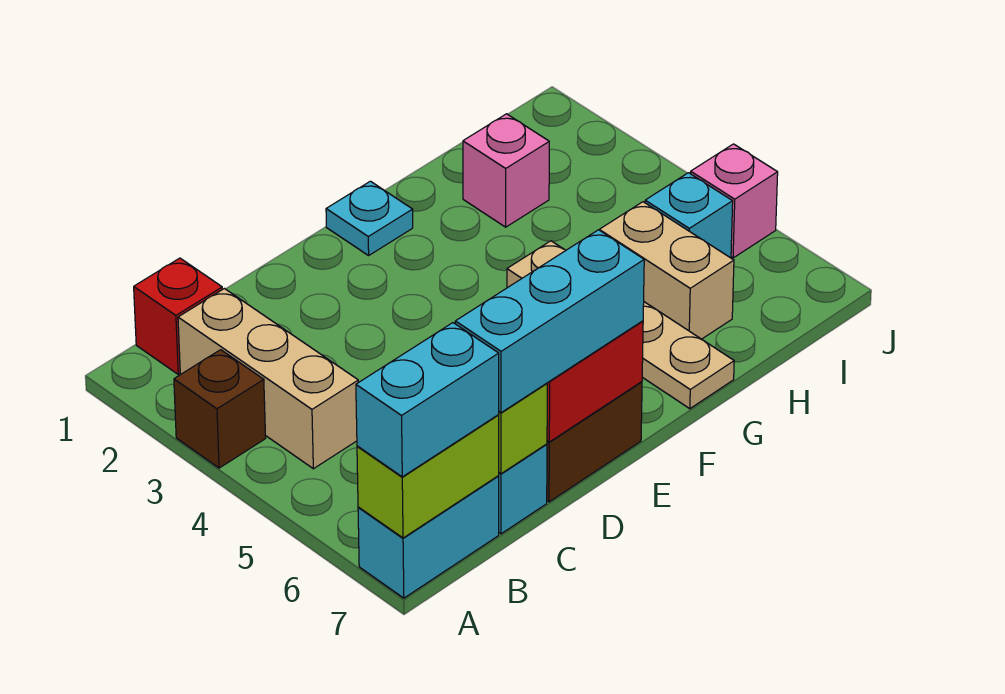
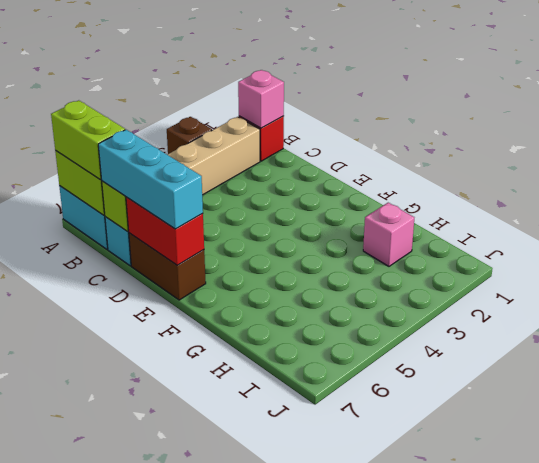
cyan 1x2 brick [356,323,499,477] -> lime 1x2 brick [51,100,125,180]
cyan 1x1 plate [326,181,413,256] -> none
tan 1x4 plate [507,241,734,409] -> none
tan 1x2 brick [600,202,734,339] -> none
cyan 1x1 brick [645,173,733,258] -> none
pink 1x1 brick [691,144,778,258] -> pink 1x1 brick moved to [238,70,284,128]

